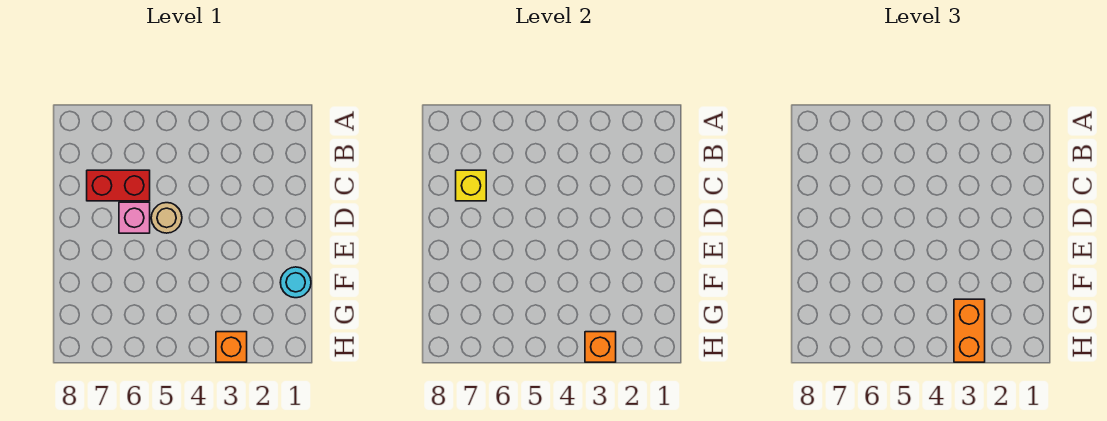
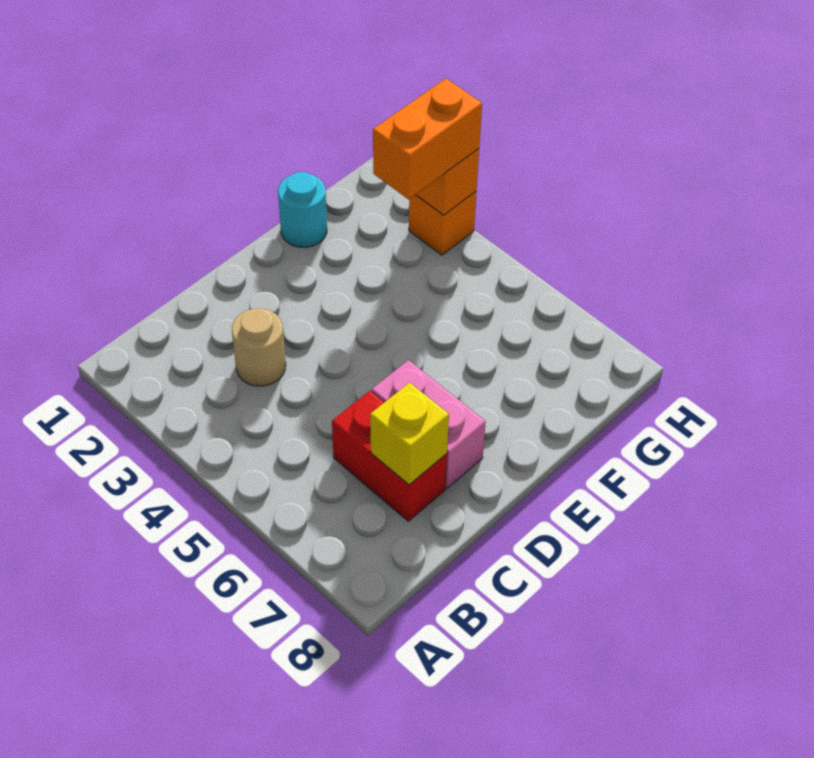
tan 1x1 round brick [151,203,182,233] -> tan 1x1 round brick moved to [232,309,286,386]
pink 1x1 brick [119,202,150,233] -> pink 1x2 brick [372,360,486,488]

